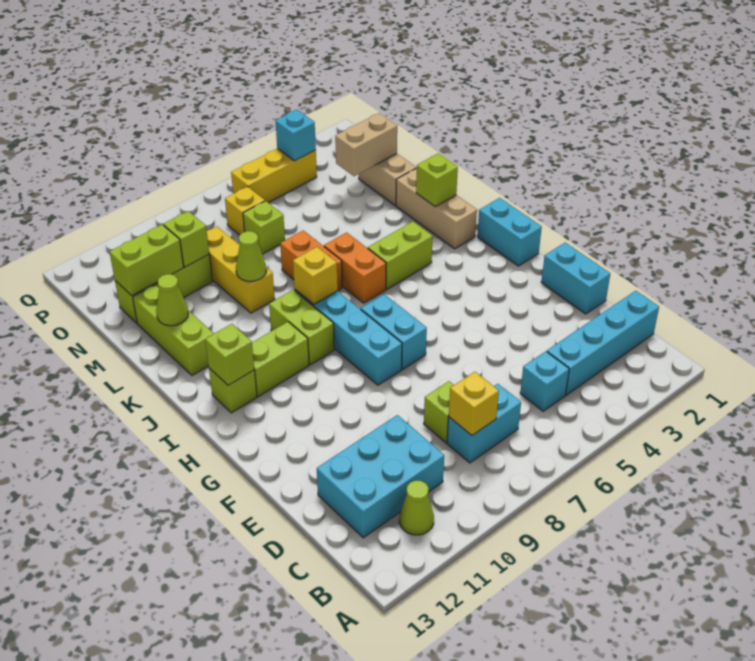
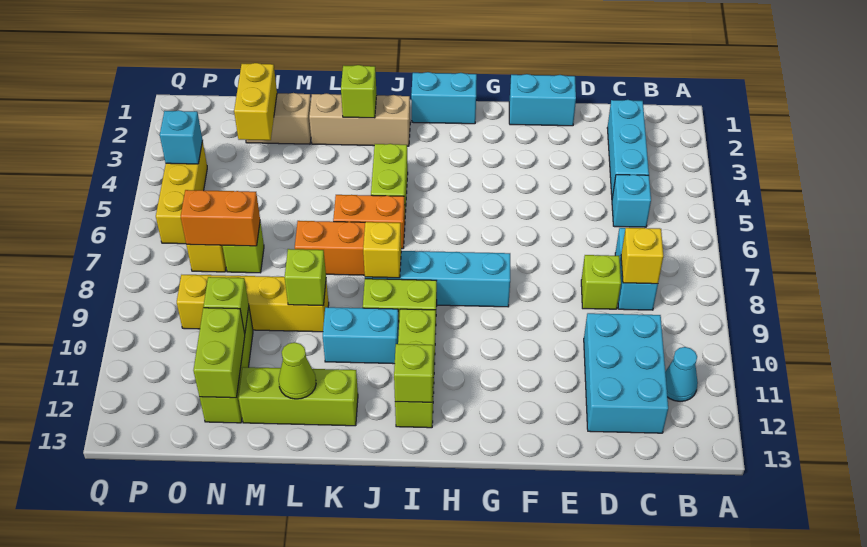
lime 1x1 cone [399,481,434,535] -> cyan 1x1 cone [665,347,698,401]
cyan 1x4 brick [547,291,659,395] -> cyan 1x3 brick [607,100,649,198]
cyan 1x2 brick [361,294,427,369] -> cyan 1x2 brick moved to [323,307,399,364]
yellow 1x3 brick [207,227,275,313] -> yellow 1x4 brick [177,275,329,332]
lime 1x1 cone [236,231,266,281] -> lime 1x1 brick [285,249,326,306]
tan 1x2 brick [335,113,397,176] -> yellow 1x2 brick [234,63,277,140]
none -> orange 1x2 brick [181,190,260,246]

